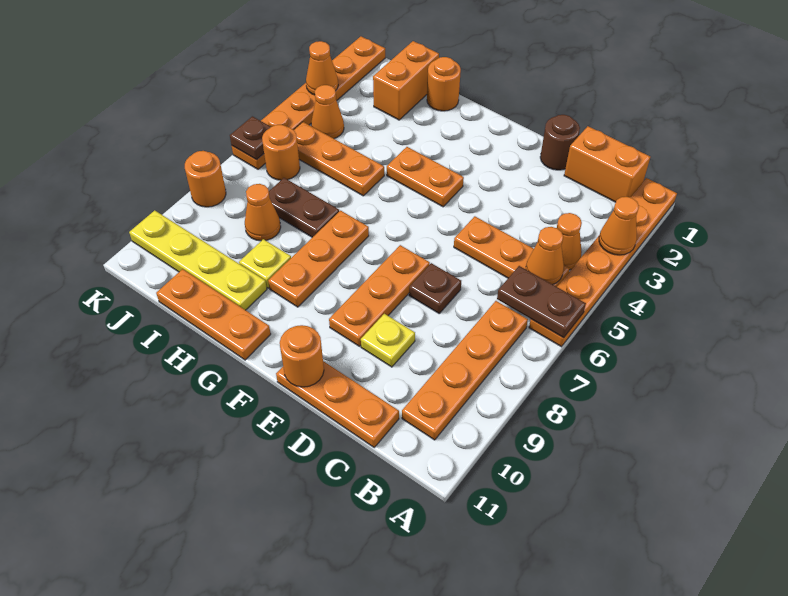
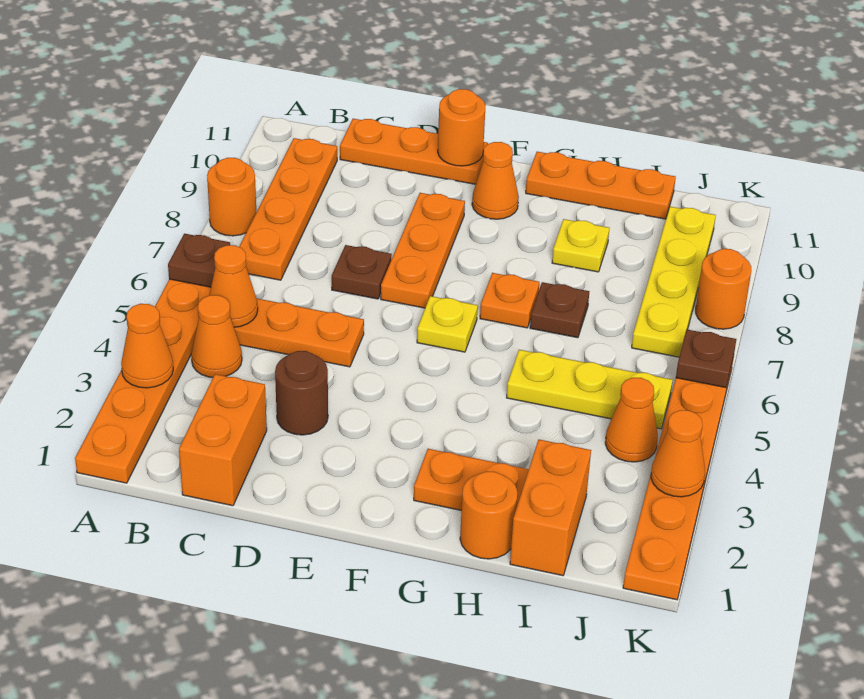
brown 1x2 plate [497,266,586,338] -> brown 1x1 plate [168,234,230,287]
orange 1x2 brick [564,126,650,202] -> orange 1x2 brick turned to [179,374,267,506]
brown 1x1 round brick [540,115,580,170] -> brown 1x1 round brick moved to [275,351,328,435]
yellow 1x1 plate [361,314,415,367] -> yellow 1x1 plate moved to [417,296,478,352]
orange 1x2 plate [387,147,464,207] -> orange 1x2 plate moved to [414,449,529,510]
orange 1x3 plate [268,211,369,307] -> orange 1x1 plate [480,273,539,328]
orange 1x3 plate [294,122,384,196] -> yellow 1x3 plate [507,350,673,429]
brown 1x2 plate [269,178,339,237] -> brown 1x1 plate [530,282,589,338]
yellow 1x4 plate [129,210,267,310] -> yellow 1x4 plate turned to [632,207,716,357]
orange 1x1 cone [245,184,281,241] -> orange 1x1 cone moved to [472,142,519,219]
orange 1x1 round brick [262,125,300,180] -> orange 1x1 round brick moved to [207,158,256,236]

